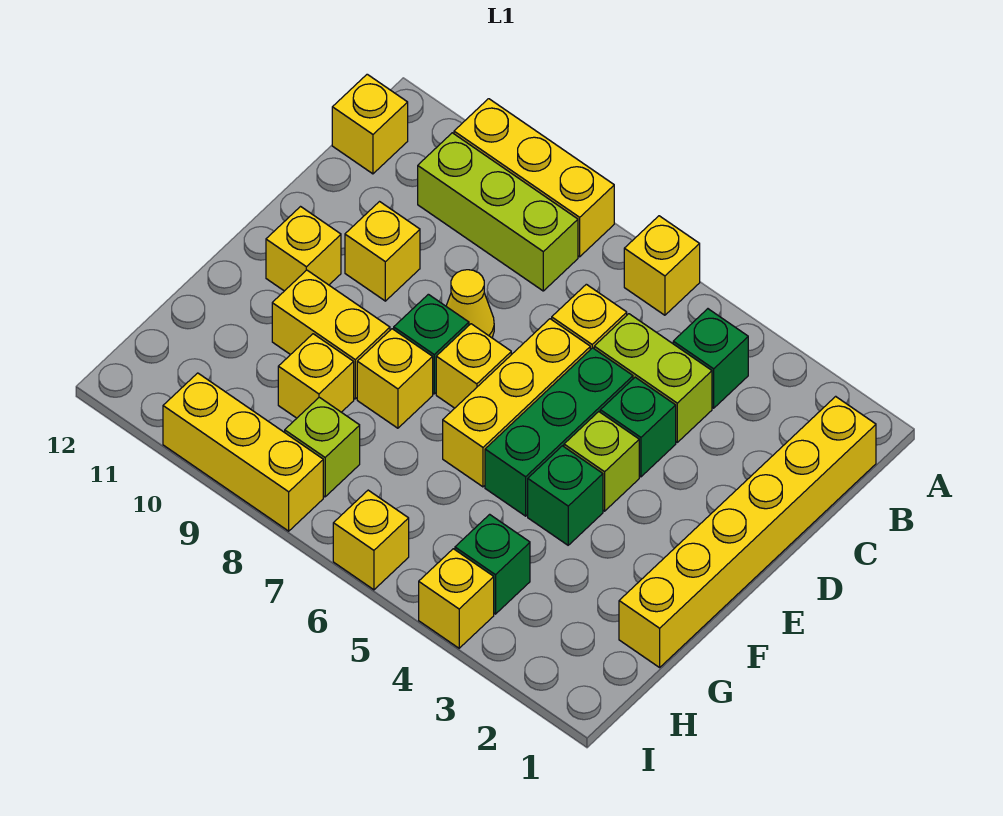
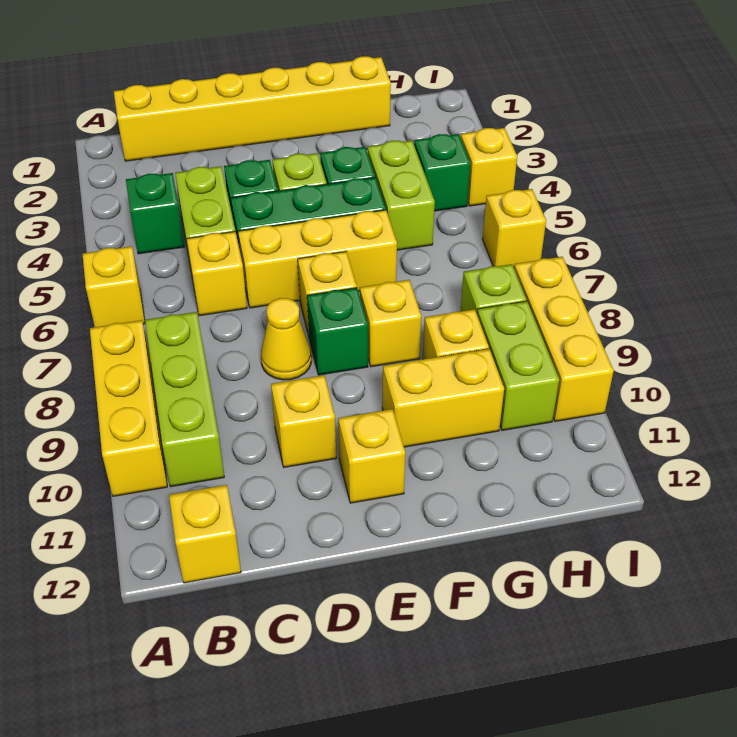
yellow 1x2 brick [272,270,390,399] -> yellow 1x2 brick turned to [382,349,504,447]
none -> lime 1x2 brick [368,140,435,250]
none -> lime 1x2 brick [477,301,559,430]

